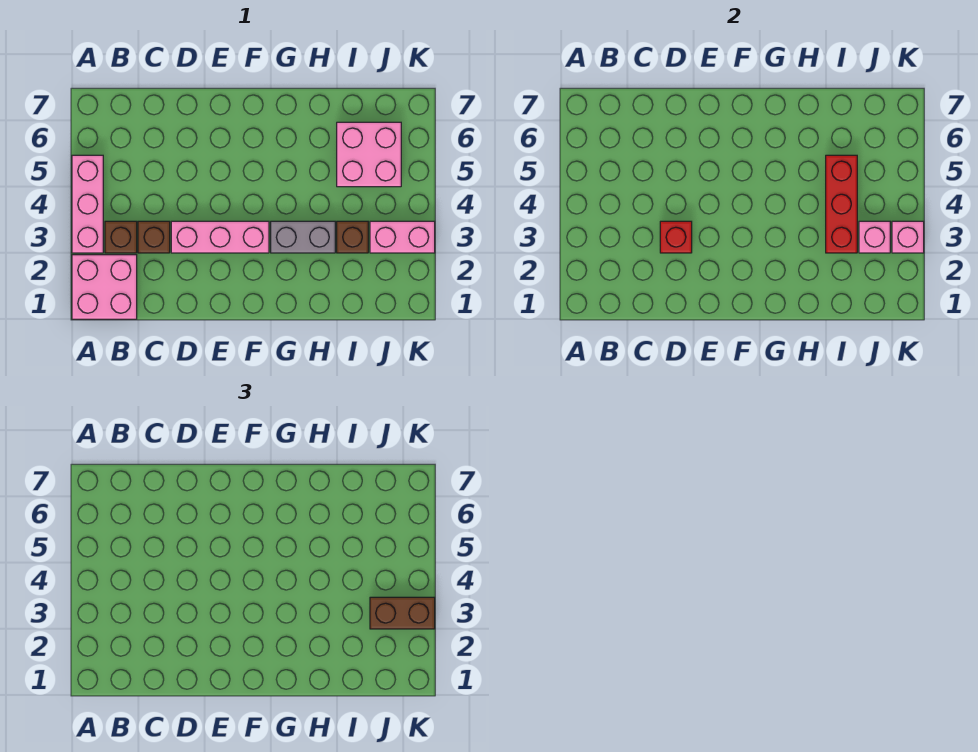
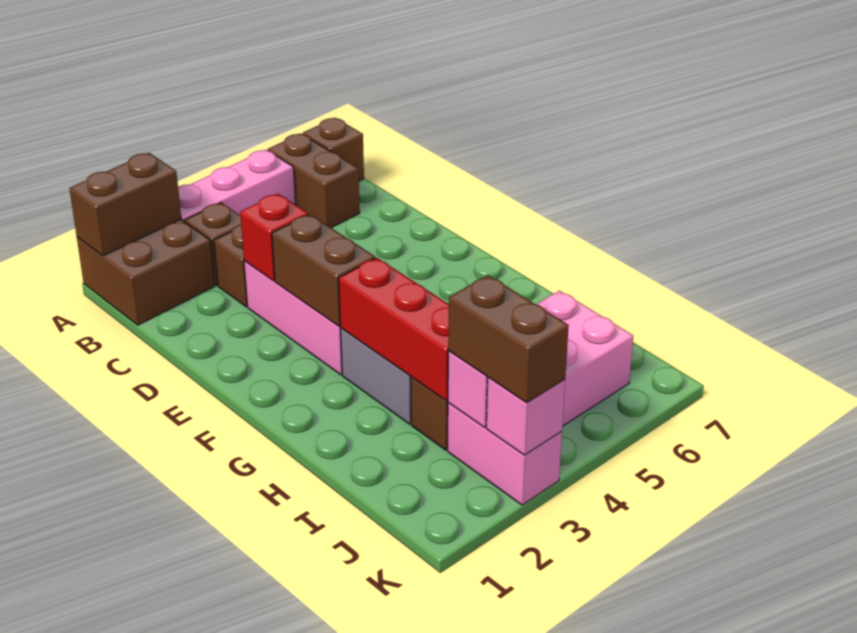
pink 2x2 brick [72,255,137,319] -> brown 2x2 brick [77,220,215,325]
none -> brown 1x2 brick [69,153,181,256]
none -> brown 1x2 brick [268,134,360,228]
none -> brown 1x1 brick [303,118,364,181]
none -> brown 1x2 brick [272,214,375,326]
red 1x3 brick [826,155,857,253] -> red 1x3 brick turned to [339,258,449,401]

